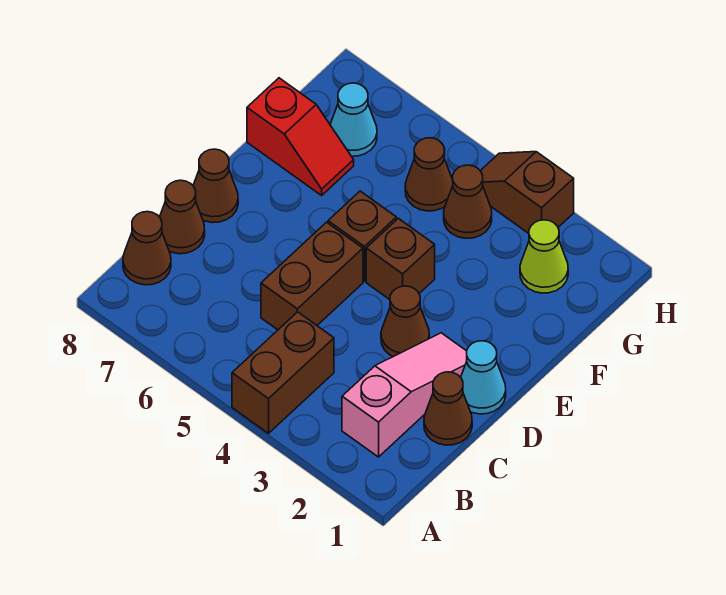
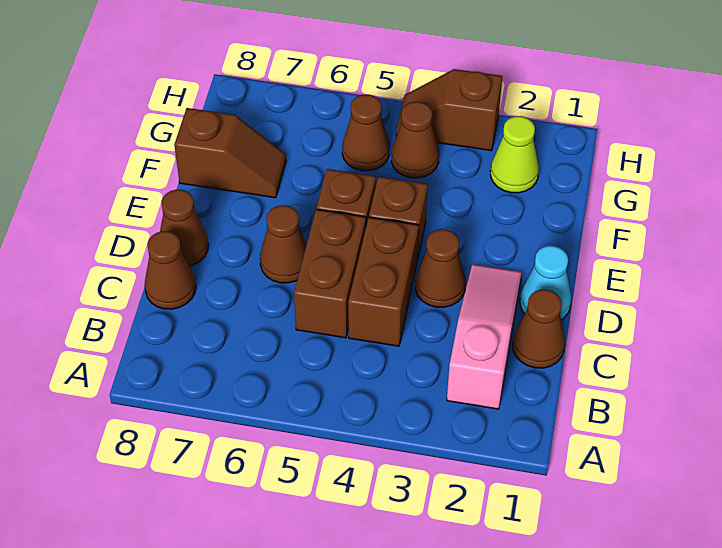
brown 1x2 brick [232,312,334,433] -> brown 1x2 brick moved to [348,217,419,346]
brown 1x1 cone [123,212,171,285] -> brown 1x1 cone moved to [260,205,306,283]
red 1x2 slope [247,78,354,195] -> brown 1x2 slope [174,108,286,198]
cyan 1x1 cone [330,83,377,156] -> none

